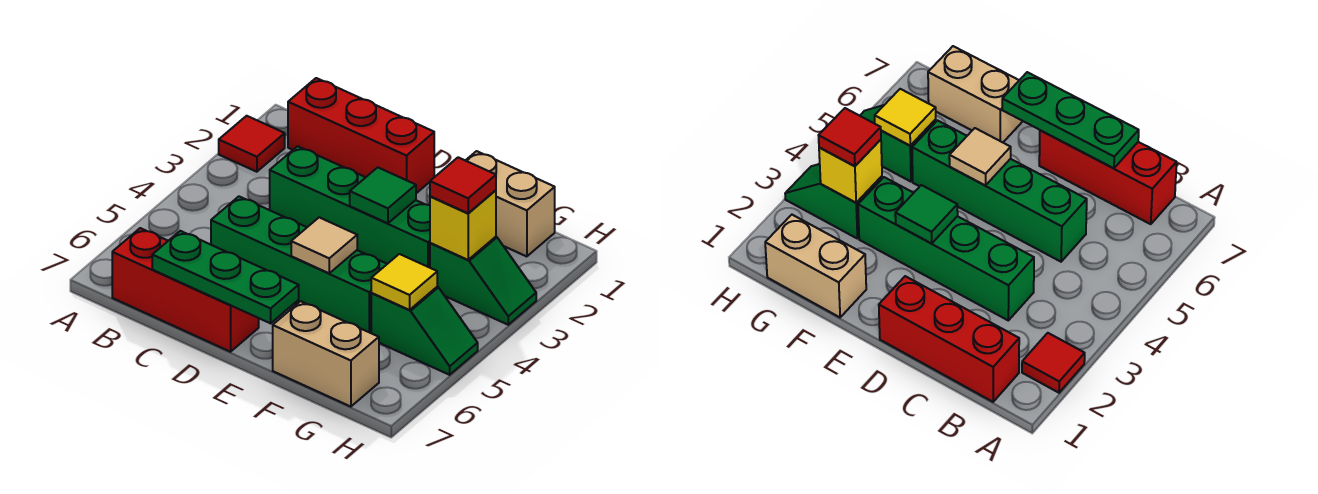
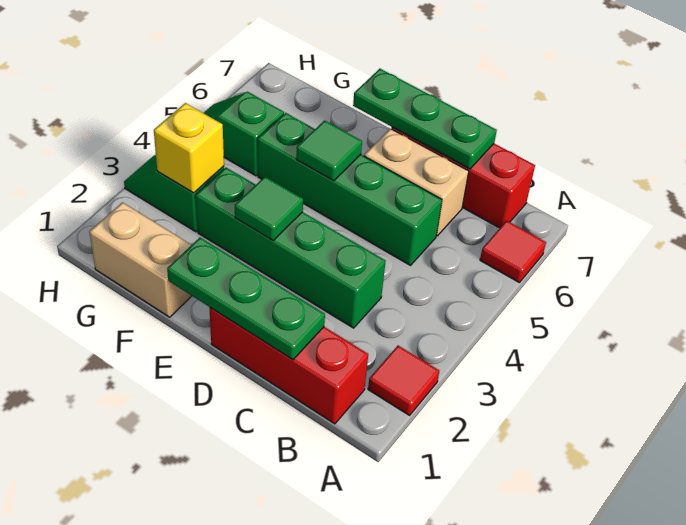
none -> green 1x3 plate [167,238,325,360]
tan 1x1 tile [291,217,357,273] -> green 1x1 tile [296,120,362,181]
tan 1x2 brick [273,301,379,407] -> tan 1x2 brick moved to [364,129,469,236]
red 1x1 tile [430,157,496,213] -> red 1x1 tile moved to [480,221,546,283]
yellow 1x1 tile [371,254,437,310] -> none

